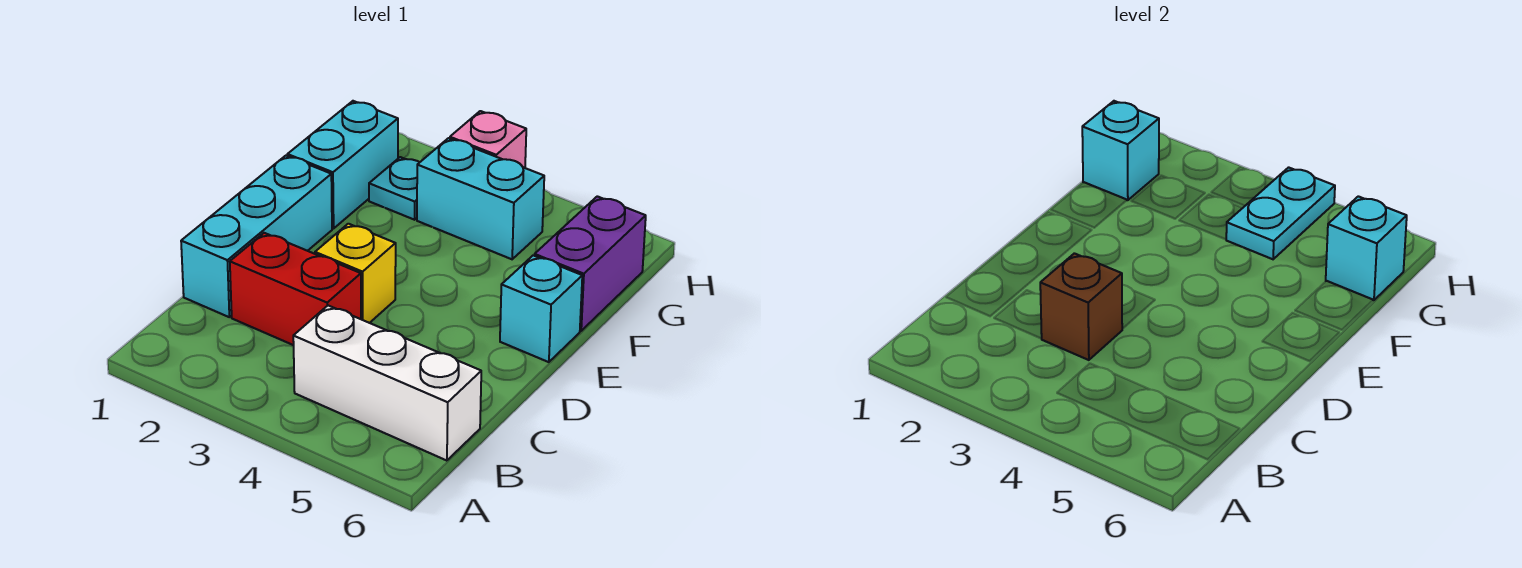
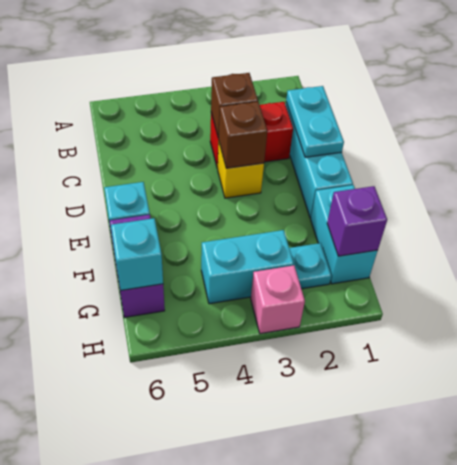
white 1x3 brick [293,306,481,461] -> none
none -> brown 1x1 brick [218,102,267,168]
cyan 1x1 brick [1082,101,1159,200] -> purple 1x1 brick [327,186,387,256]
cyan 1x2 plate [1226,167,1335,259] -> cyan 1x2 plate moved to [286,86,344,157]

